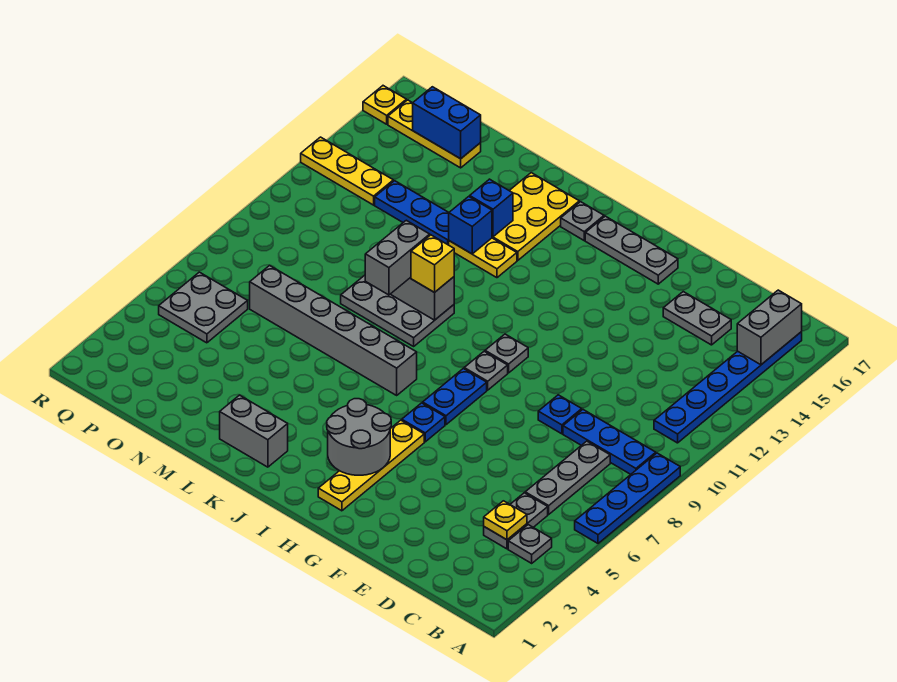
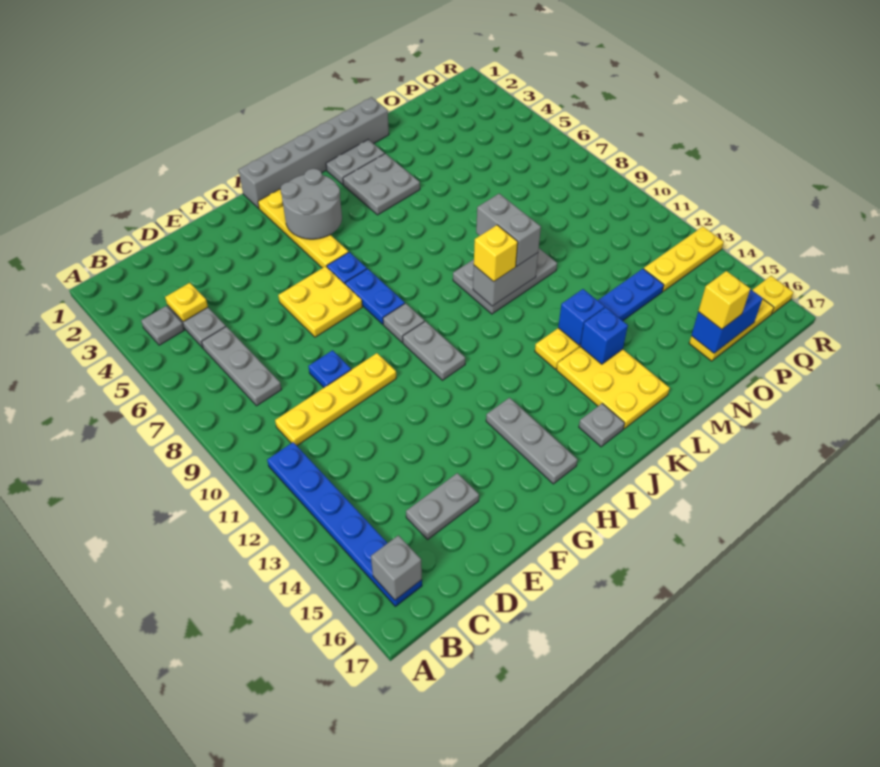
blue 1x4 plate [575,453,680,543] -> none
blue 1x3 plate [563,410,656,474] -> none
grey 1x2 brick [737,290,802,365] -> grey 1x1 brick [371,535,422,600]
none -> yellow 1x4 plate [275,353,396,445]
none -> yellow 2x2 plate [278,266,362,337]
grey 1x3 plate [585,216,678,284] -> grey 1x3 plate turned to [486,398,577,484]
grey 1x1 plate [485,334,528,373] -> grey 1x2 plate [403,321,465,380]
grey 1x6 brick [250,265,417,395] -> grey 1x6 brick moved to [239,97,389,208]
grey 1x2 brick [220,395,288,467] -> grey 1x2 plate [326,140,385,185]
none -> yellow 1x1 brick [698,271,750,329]
grey 2x2 plate [159,272,248,343] -> grey 2x2 plate moved to [343,154,420,215]

